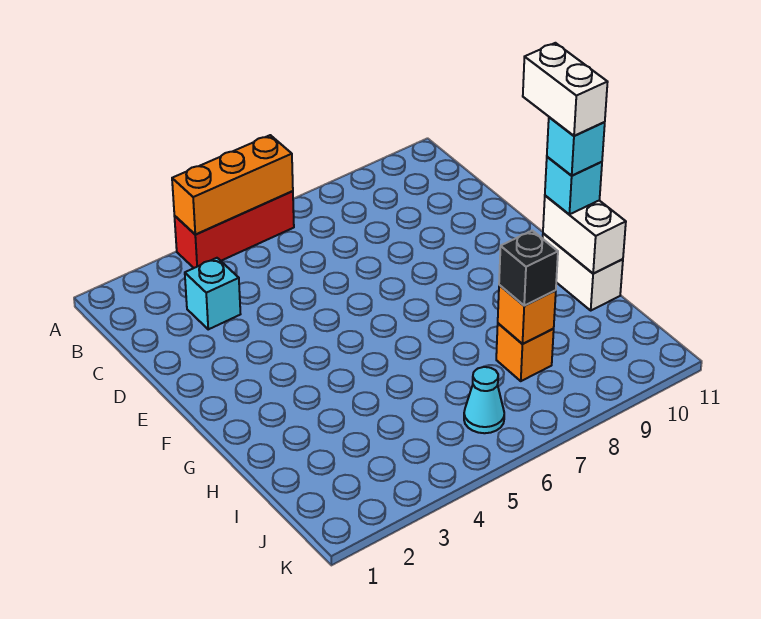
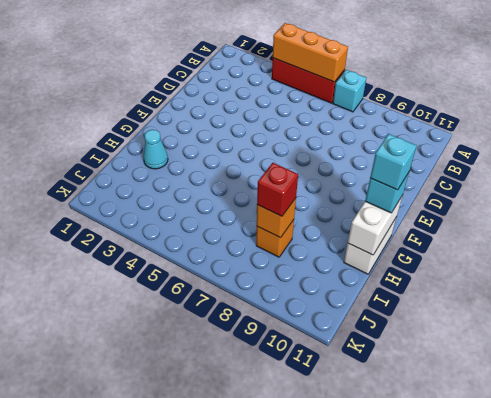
cyan 1x1 brick [185,258,240,329] -> cyan 1x1 brick moved to [333,70,366,112]
white 1x2 brick [523,43,608,136] -> none
black 1x1 brick [499,231,558,305] -> red 1x1 brick [257,163,298,216]
cyan 1x1 cone [464,367,504,433] -> cyan 1x1 cone moved to [143,130,168,169]

